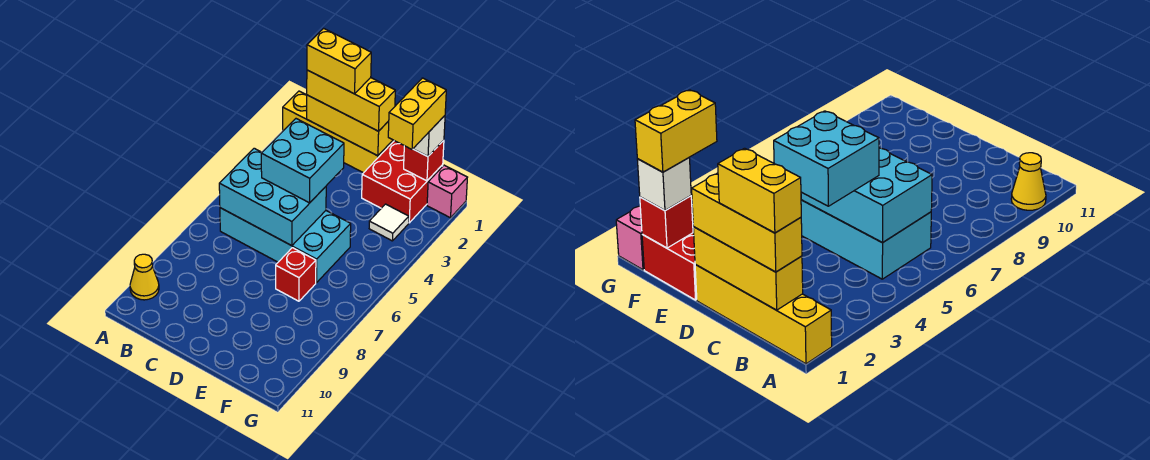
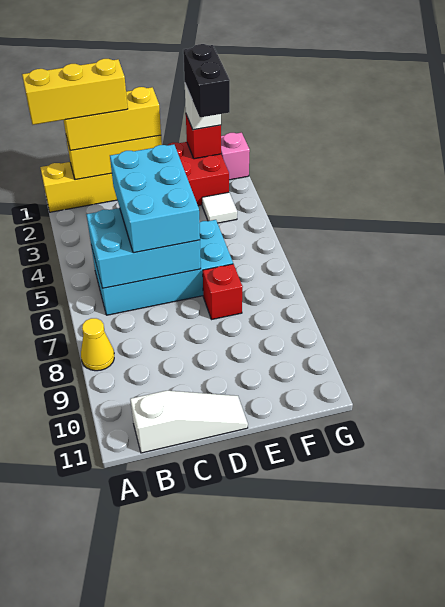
yellow 1x1 cone [130,254,159,300] -> yellow 1x1 cone moved to [81,318,114,371]
yellow 1x2 brick [307,28,371,94] -> yellow 1x3 brick [22,59,128,125]
none -> white 1x3 slope [130,391,248,453]
cyan 2x2 brick [261,119,344,203] -> cyan 2x3 brick [110,144,200,253]
yellow 1x2 brick [388,78,446,149] -> black 1x2 brick [183,44,230,117]

